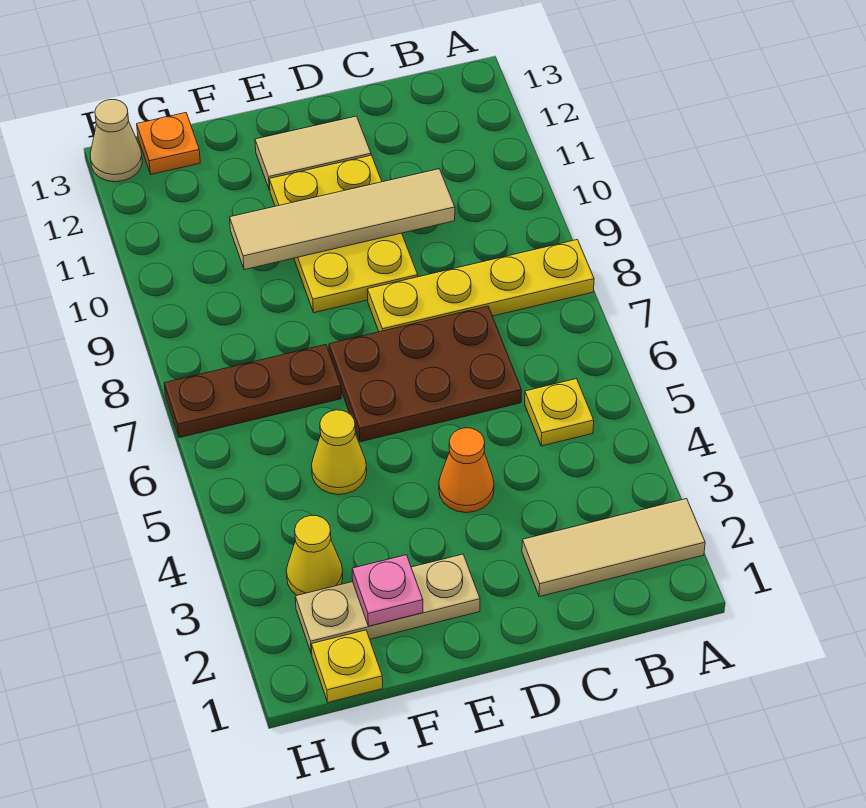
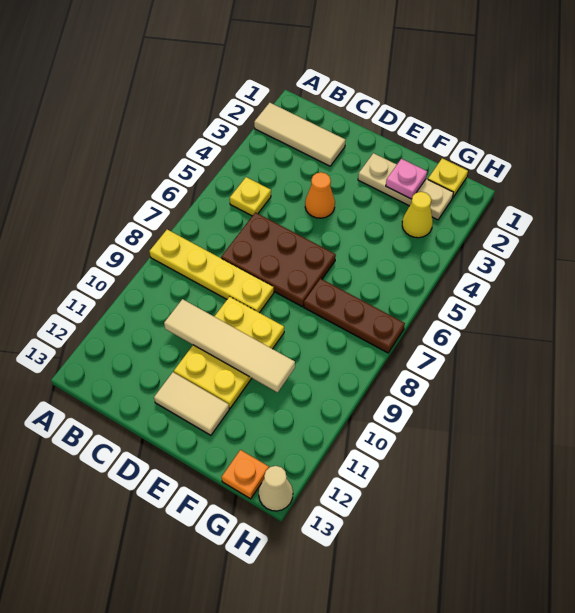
yellow 1x1 cone [311,410,367,495] -> none

